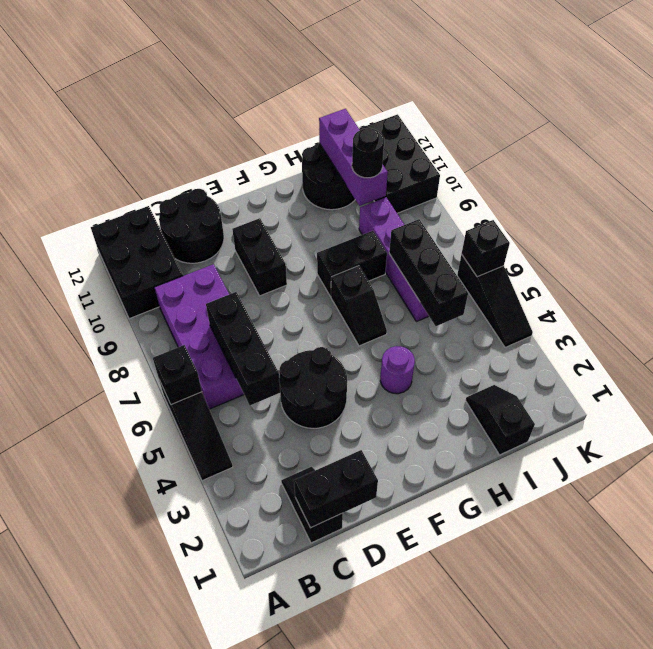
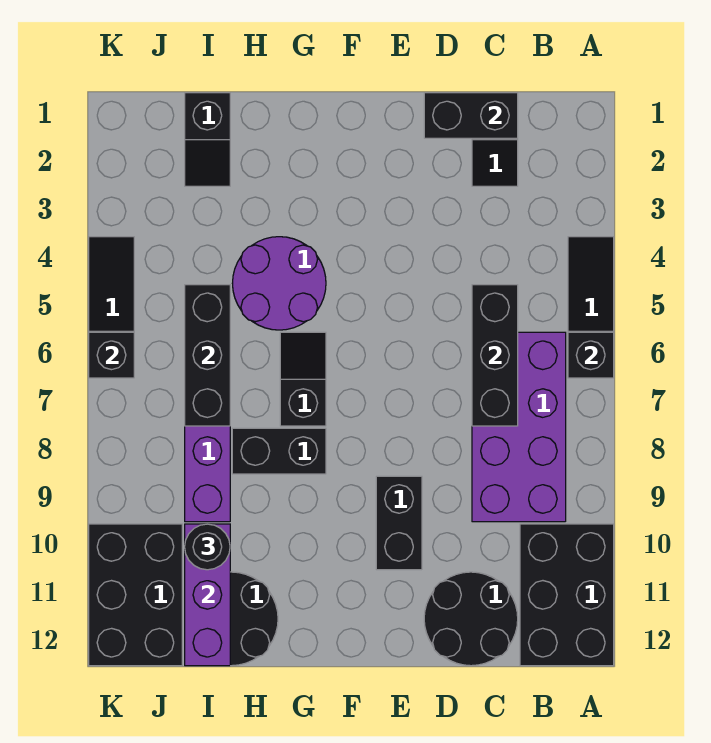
black 2x2 round brick [279,347,347,428] -> none
purple 1x1 round brick [380,346,415,394] -> purple 2x2 round brick [232,237,326,330]

